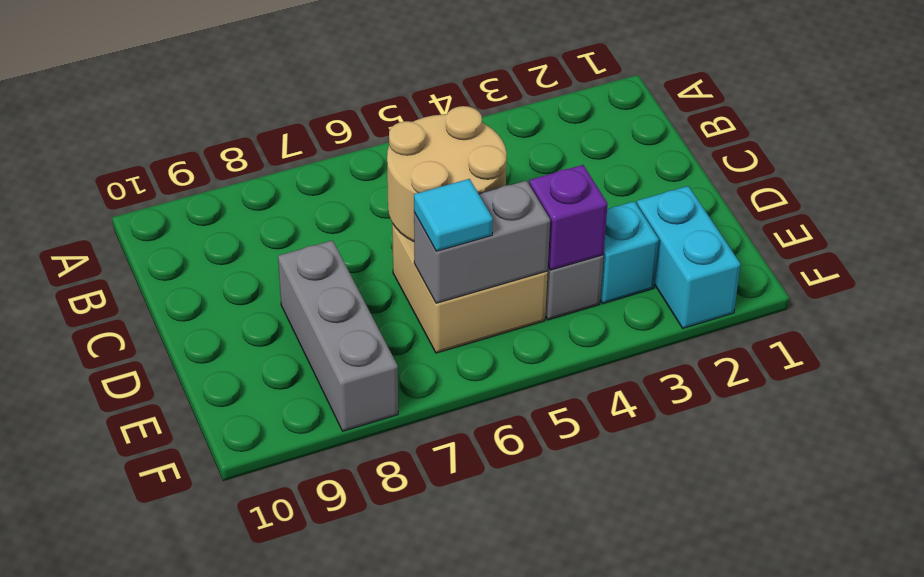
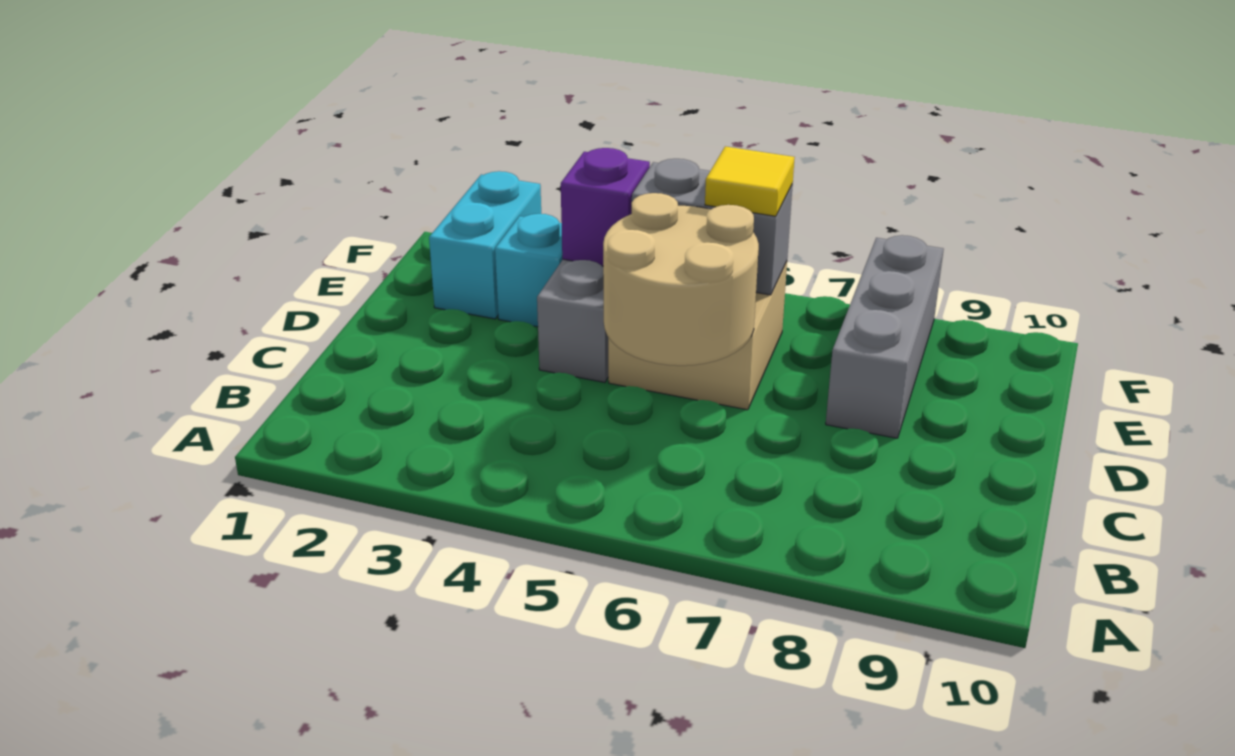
cyan 1x1 tile [414,179,493,251] -> yellow 1x1 tile [705,146,795,216]

